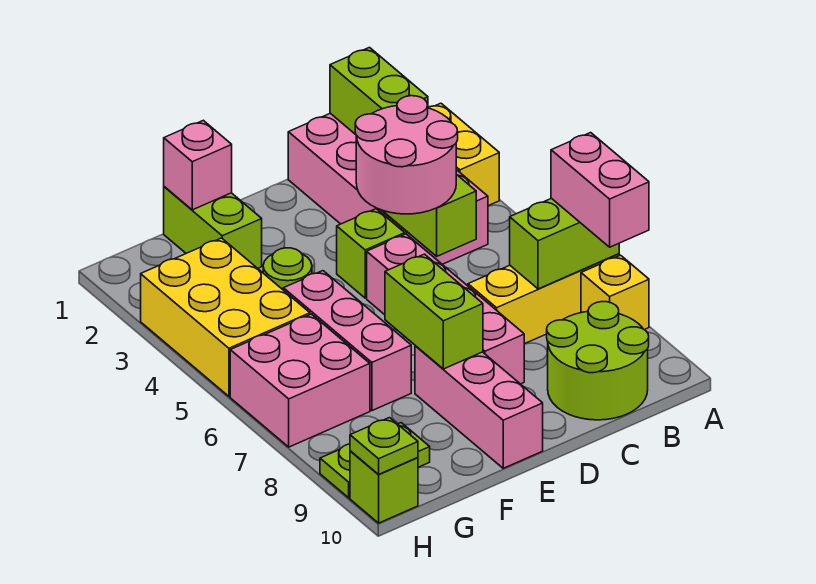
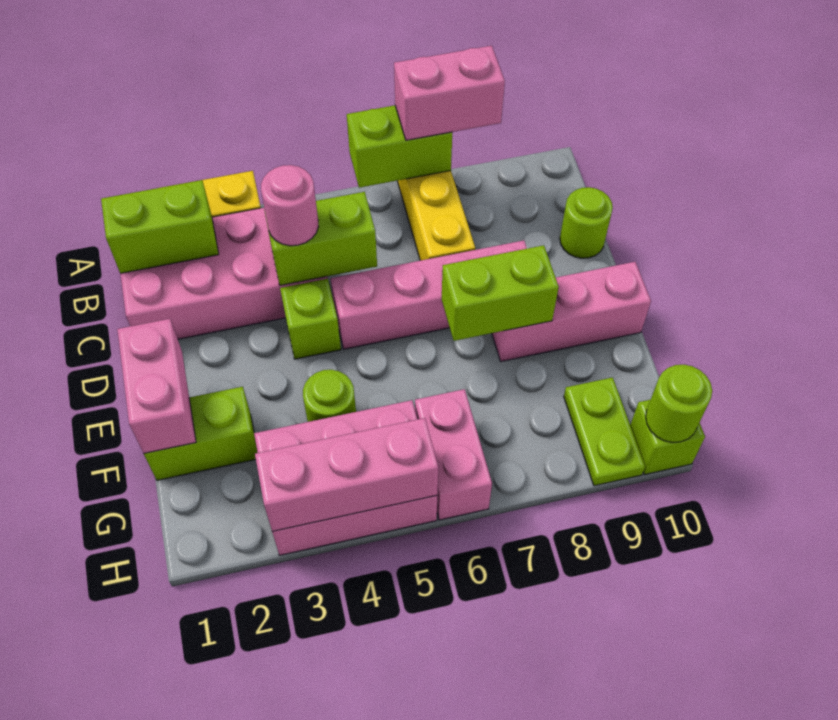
lime 1x2 brick [510,198,619,289] -> lime 1x2 brick turned to [347,105,452,188]
yellow 1x1 brick [581,255,649,330] -> none
lime 2x2 round brick [547,302,649,420] -> lime 1x1 round brick [560,187,613,258]
pink 2x2 round brick [355,96,458,214] -> pink 1x1 round brick [261,165,319,246]
pink 1x1 brick [164,120,232,210] -> pink 1x2 brick [117,319,196,453]
pink 1x3 brick [283,271,411,411] -> pink 1x3 brick moved to [255,418,438,531]
yellow 2x3 brick [141,238,310,396] -> pink 2x3 brick [254,400,437,555]
pink 2x2 brick [230,314,370,447] -> pink 1x2 brick [415,389,492,520]
lime 1x1 plate [350,418,418,474] -> lime 1x1 round brick [646,365,712,442]

